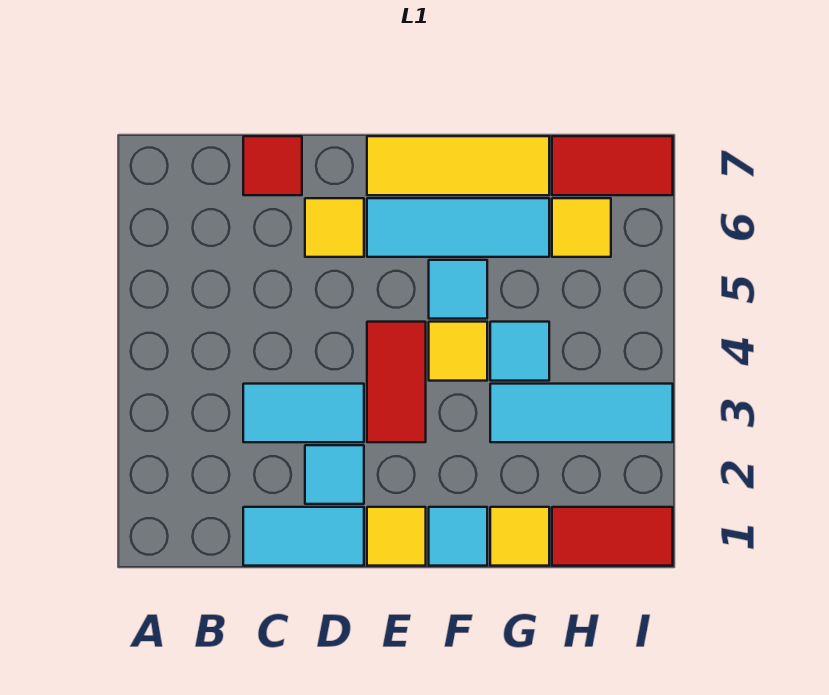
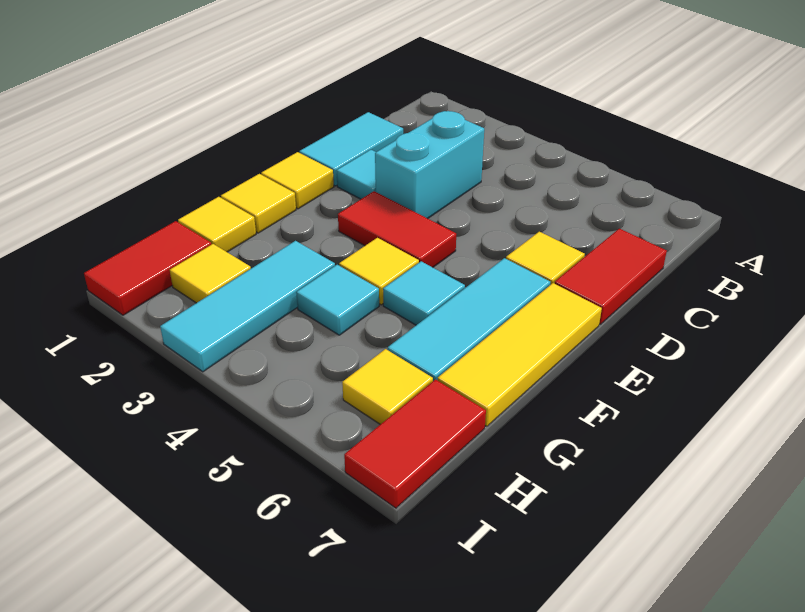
cyan 1x2 tile [243,384,364,442] -> cyan 1x2 brick [375,111,484,219]
red 1x1 tile [243,136,302,195] -> red 1x2 tile [554,229,667,324]
cyan 1x1 tile [429,507,487,566] -> yellow 1x1 tile [221,174,296,233]
none -> yellow 1x1 tile [170,244,251,303]

